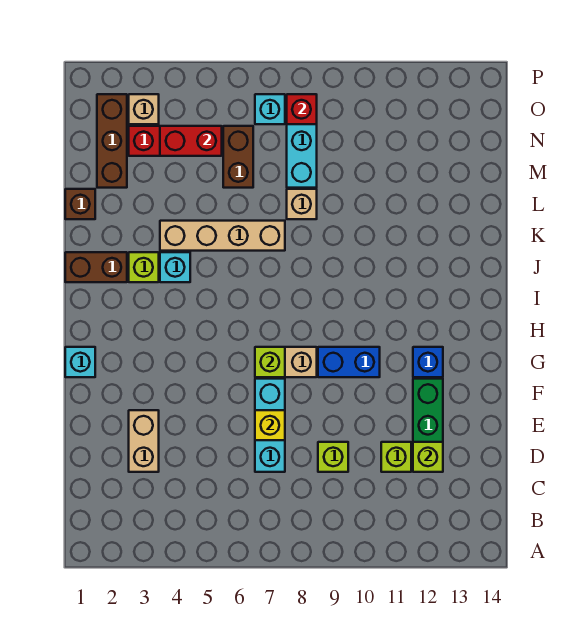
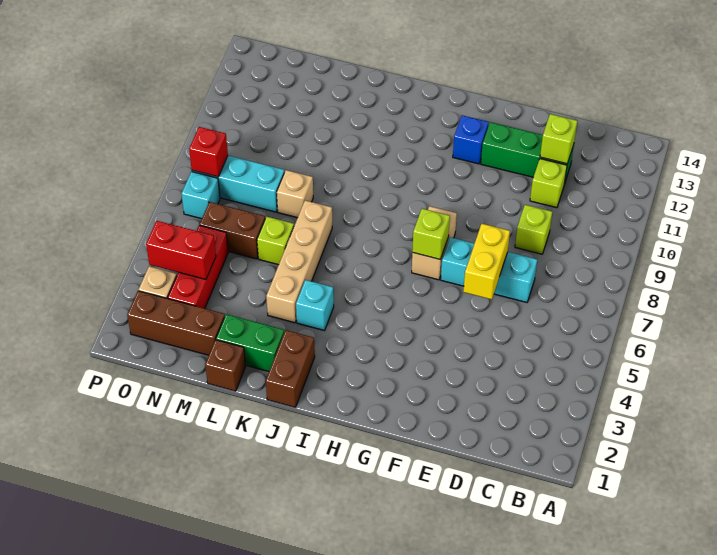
tan 1x2 brick [129,410,159,472] -> none
yellow 1x1 brick [255,410,285,440] -> yellow 1x2 brick [463,224,510,300]
cyan 1x1 brick [65,347,95,377] -> none
blue 1x2 brick [318,347,380,377] -> none
lime 1x1 brick [129,252,159,282] -> lime 1x1 brick moved to [257,217,294,265]
none -> green 1x2 brick [216,314,284,372]
red 1x2 brick [160,126,222,156] -> red 1x2 brick turned to [146,221,216,279]

